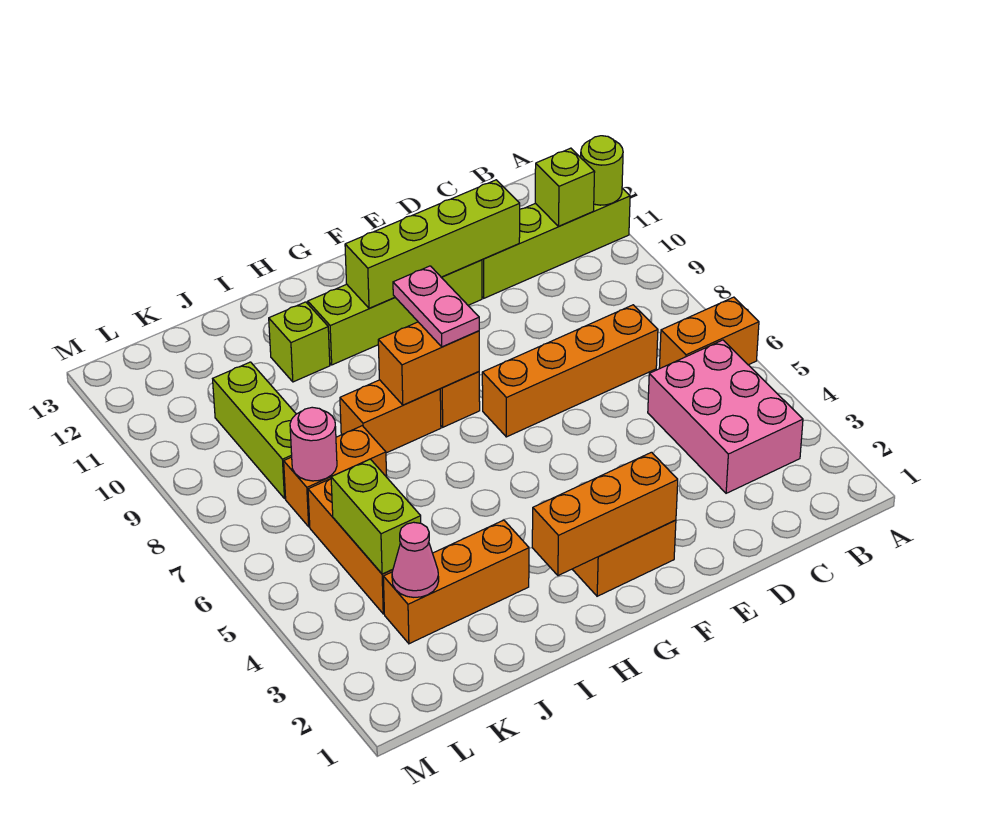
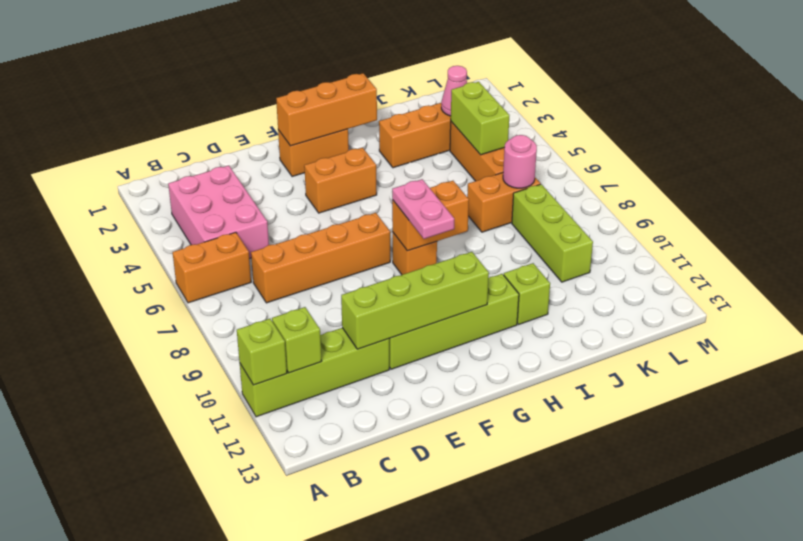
lime 1x1 round brick [581,136,623,205] -> lime 1x1 brick [237,319,287,385]
orange 1x2 brick [340,380,441,453] -> orange 1x2 brick moved to [304,148,377,213]

